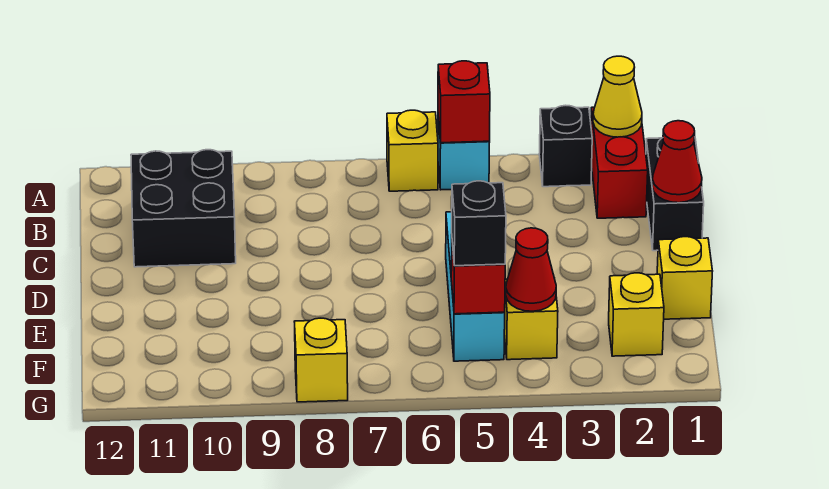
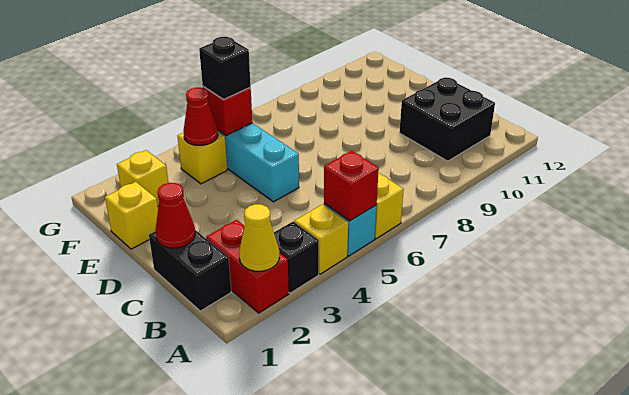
yellow 1x1 brick [294,318,348,402] -> yellow 1x1 brick moved to [294,204,348,274]

